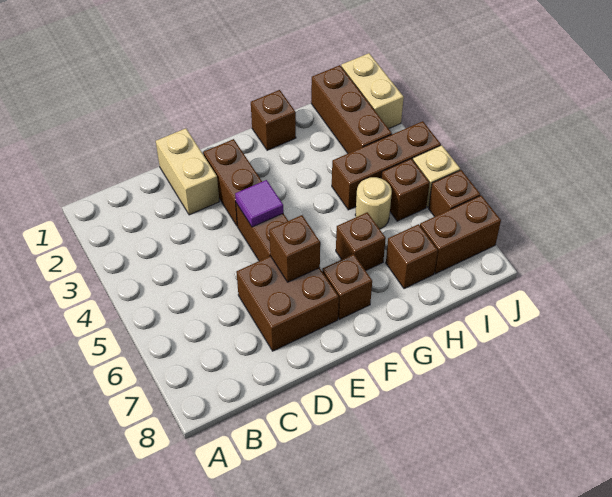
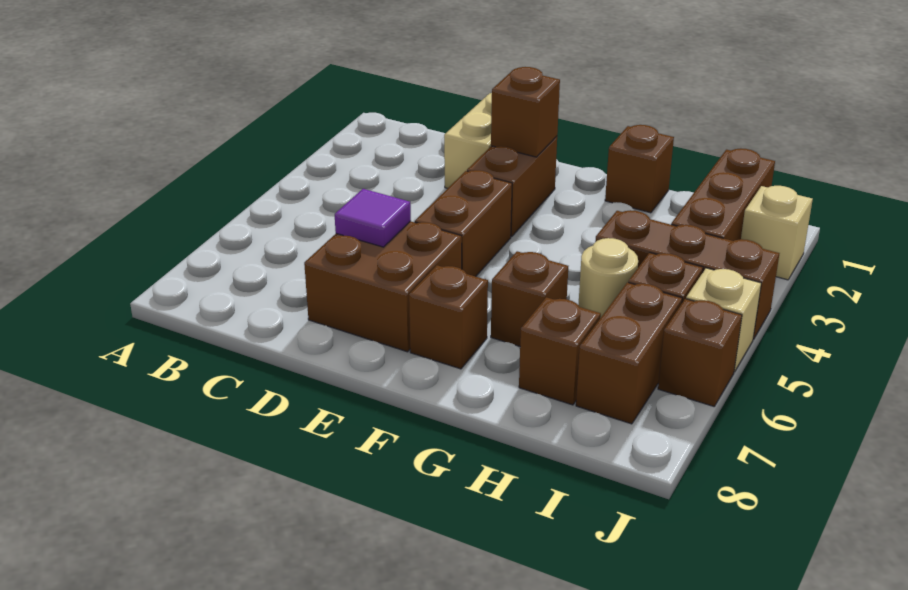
purple 1x1 tile [235,180,283,227] -> purple 1x1 tile moved to [335,189,411,247]
brown 1x1 brick [269,215,320,282] -> brown 1x1 brick moved to [491,67,560,157]
brown 1x2 brick [420,195,501,274] -> brown 1x2 brick turned to [576,282,682,424]
tan 1x2 brick [341,53,404,129] -> tan 1x1 brick [741,186,813,280]

